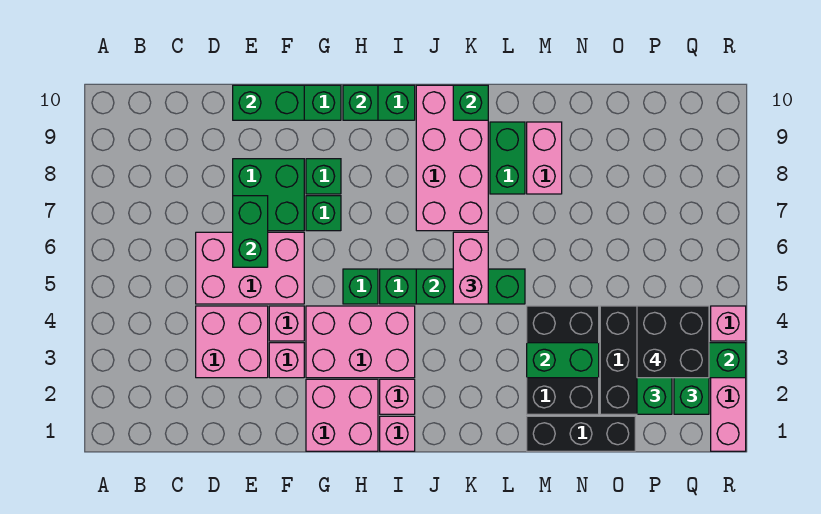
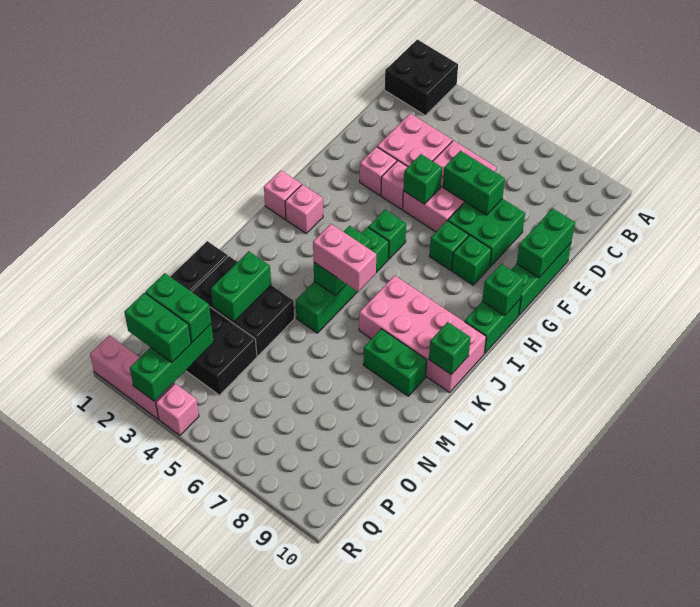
none -> green 1x1 brick [403,154,442,204]
pink 2x2 brick [306,379,378,451] -> none
pink 2x3 brick [306,306,415,378] -> none
pink 1x2 brick [527,122,562,194] -> none
black 2x2 brick [637,306,709,378] -> black 2x2 brick moved to [385,39,458,115]

